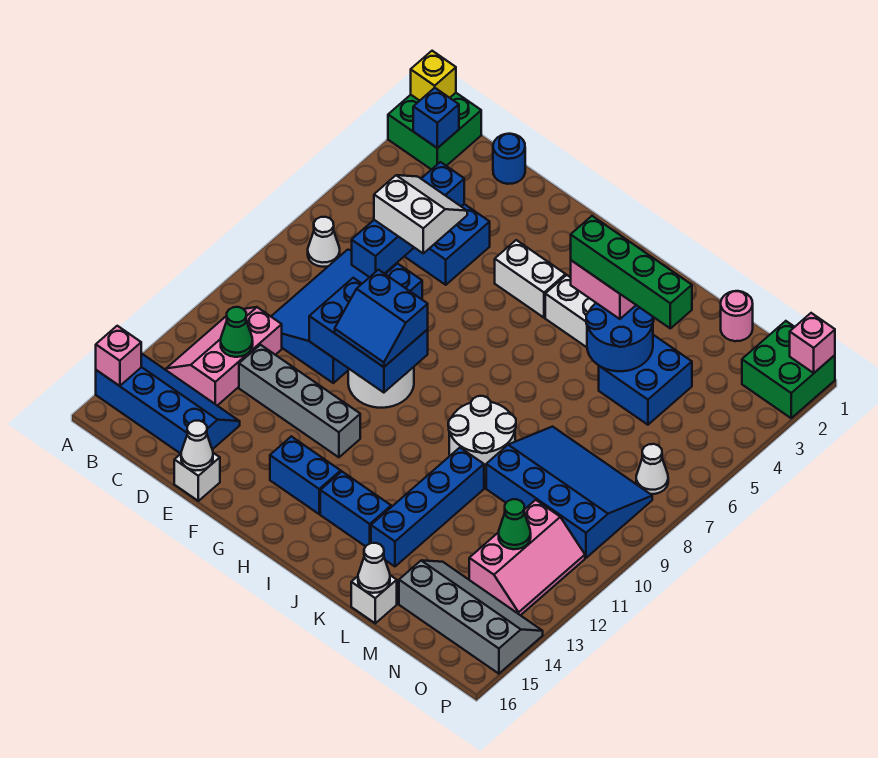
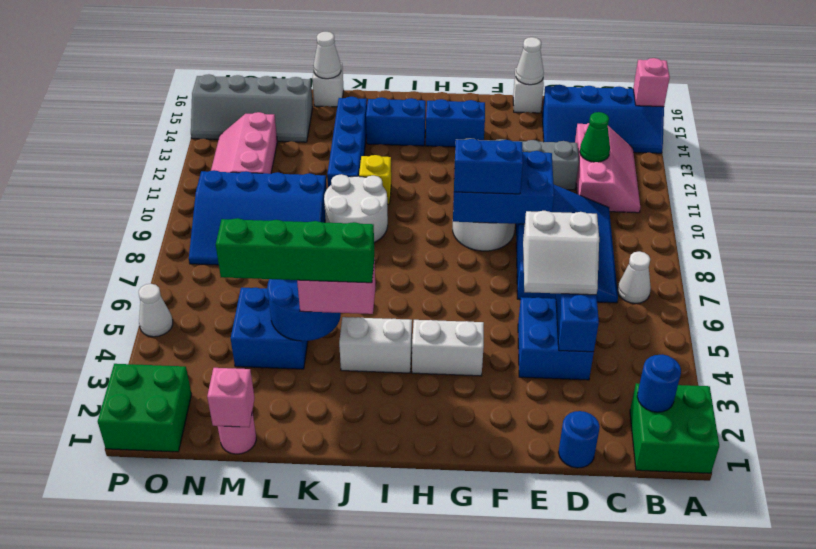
yellow 1x1 brick [411,51,456,101] -> yellow 1x1 brick moved to [359,155,391,204]
blue 1x1 brick [413,88,459,148] -> blue 1x1 round brick [637,355,681,412]
green 1x1 cone [499,499,531,549] -> none
white 1x1 cone [636,444,668,494] -> white 1x1 cone moved to [139,284,173,337]
pink 1x1 brick [790,313,835,373] -> pink 1x1 brick moved to [207,368,255,427]

